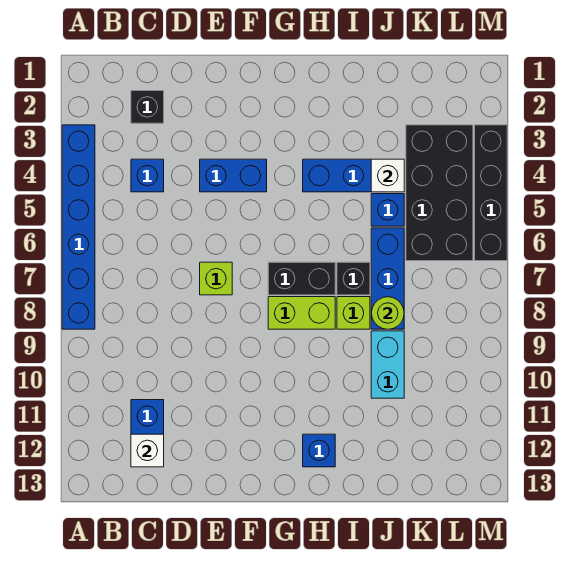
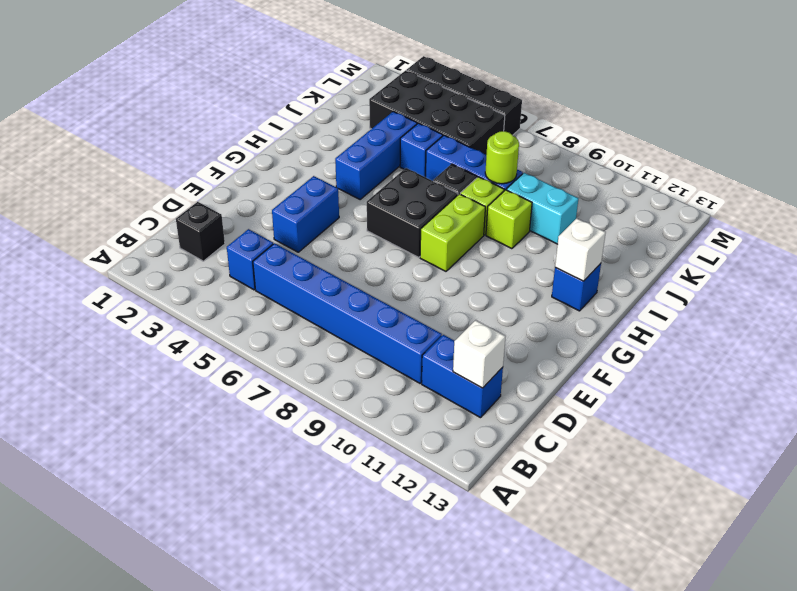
blue 1x6 brick [62,125,95,329] -> blue 1x6 brick moved to [253,243,442,383]
lime 1x1 brick [200,262,232,295] -> lime 1x1 brick moved to [486,190,532,249]
black 1x2 brick [268,262,335,295] -> black 2x2 brick [367,168,458,258]
white 1x1 brick [371,159,404,192] -> white 1x1 brick moved to [555,218,606,281]

